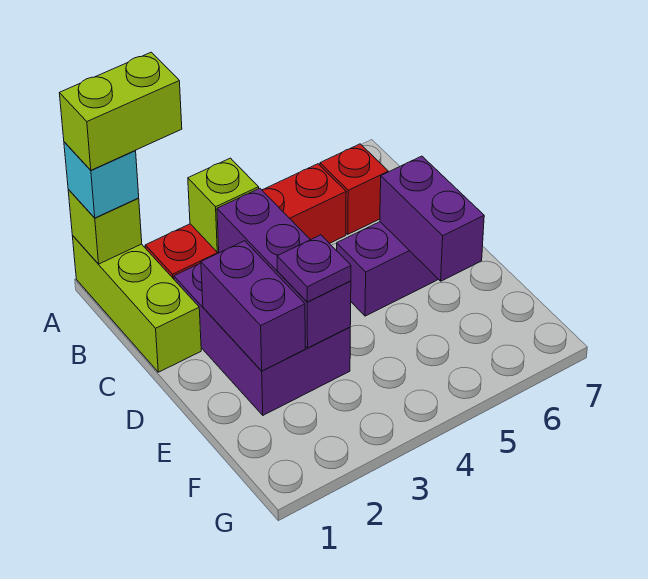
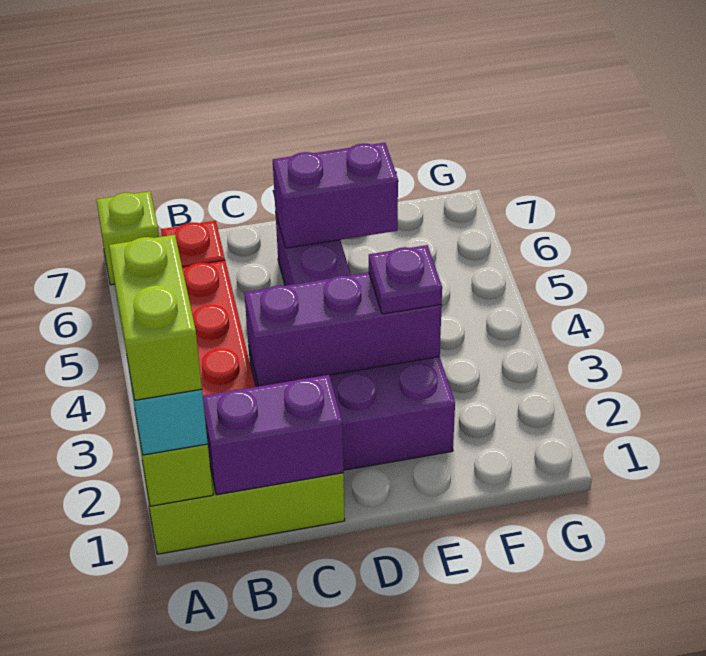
lime 1x1 brick [188,158,259,252] -> lime 1x1 brick moved to [97,191,159,285]
purple 1x2 brick [201,241,305,371] -> purple 1x2 brick moved to [203,375,343,495]

